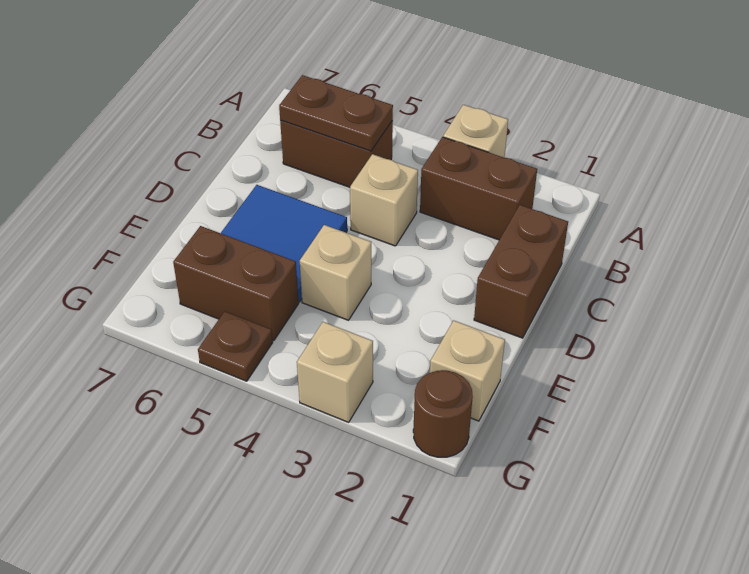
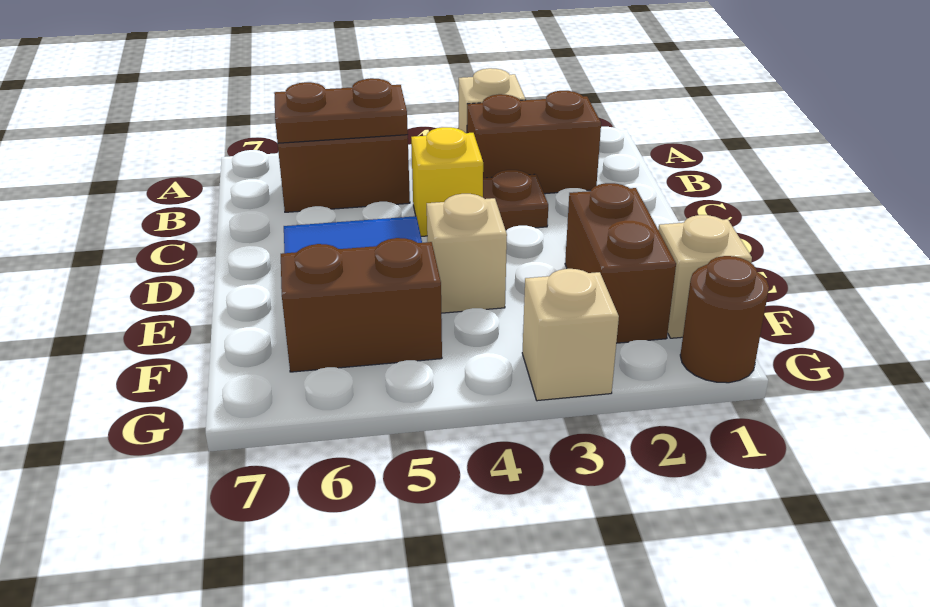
brown 1x2 brick [474,205,568,338] -> brown 1x2 brick moved to [565,183,676,343]
tan 1x1 brick [350,154,418,246] -> yellow 1x1 brick [411,127,483,236]
brown 1x1 plate [198,311,273,381] -> brown 1x1 plate moved to [483,170,548,230]

